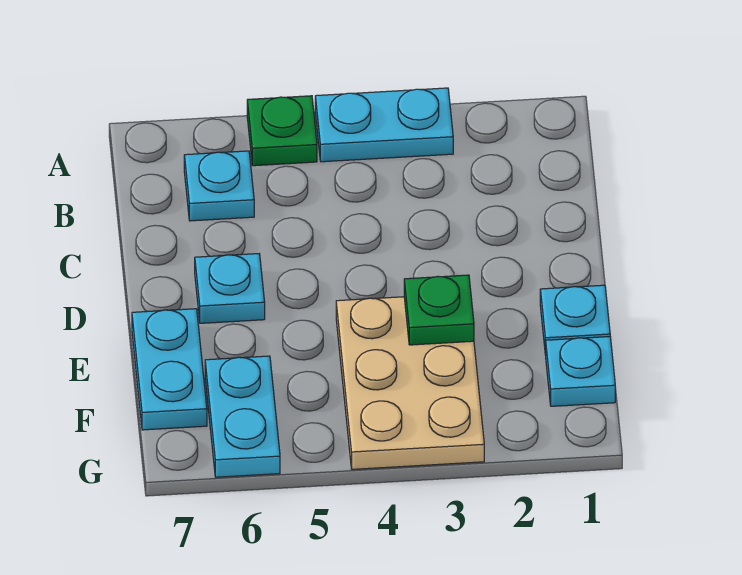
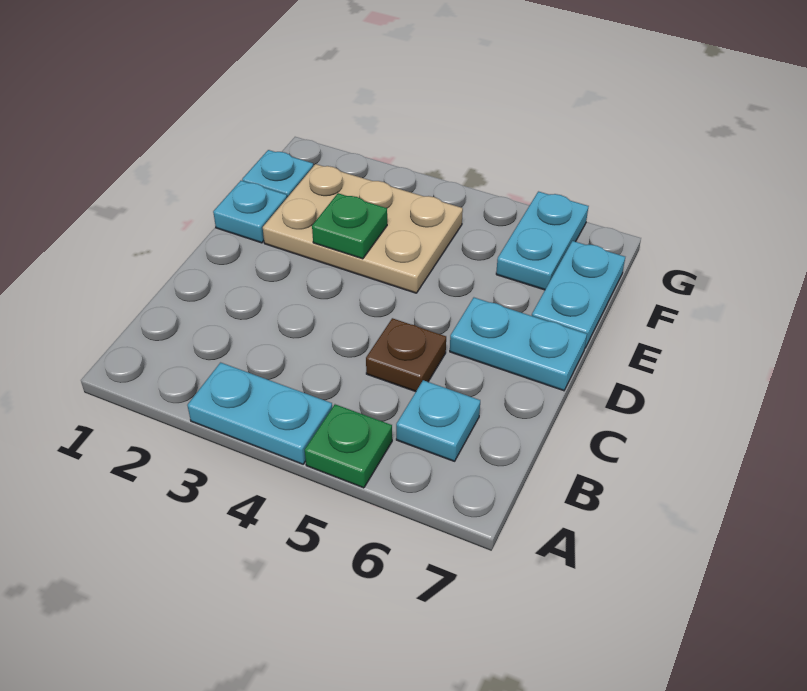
none -> brown 1x1 plate [366,318,446,392]
cyan 1x1 plate [195,254,265,323] -> cyan 1x2 plate [450,298,587,391]
tan 2x3 plate [336,297,484,469] -> tan 2x3 plate turned to [263,164,463,293]

